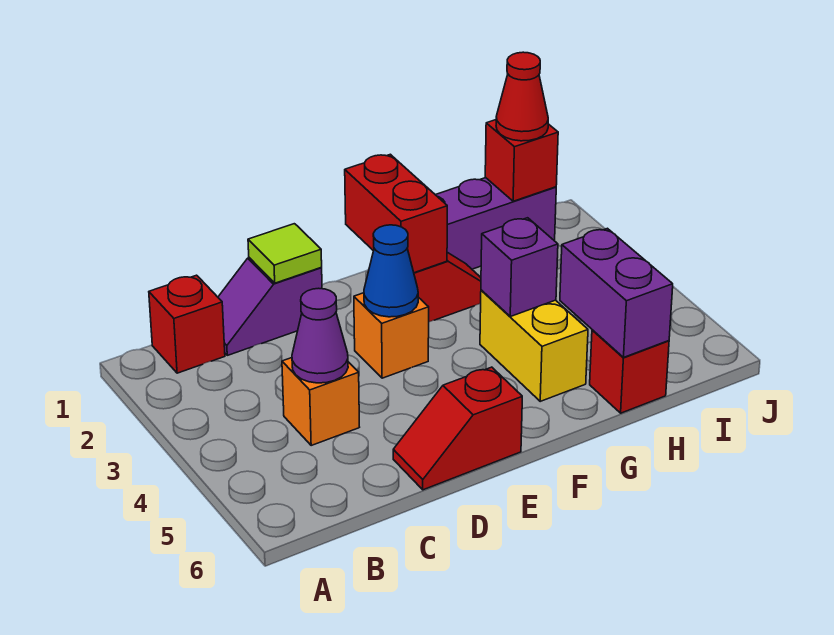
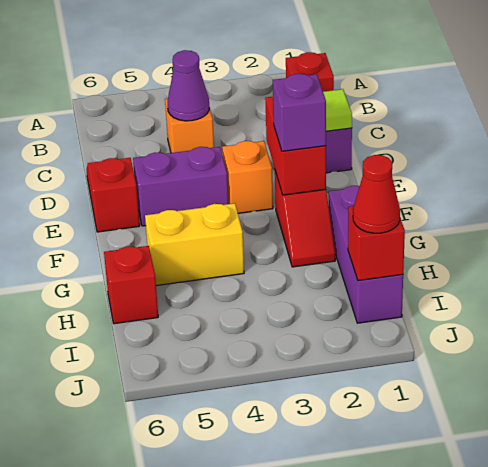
blue 1x1 cone [364,225,418,317] -> none
red 1x2 brick [345,154,447,273] -> red 1x2 brick turned to [265,97,326,195]
purple 1x1 brick [481,218,558,316] -> purple 1x1 brick moved to [273,74,326,151]
purple 1x2 brick [560,228,673,357] -> purple 1x2 brick moved to [133,147,228,226]

